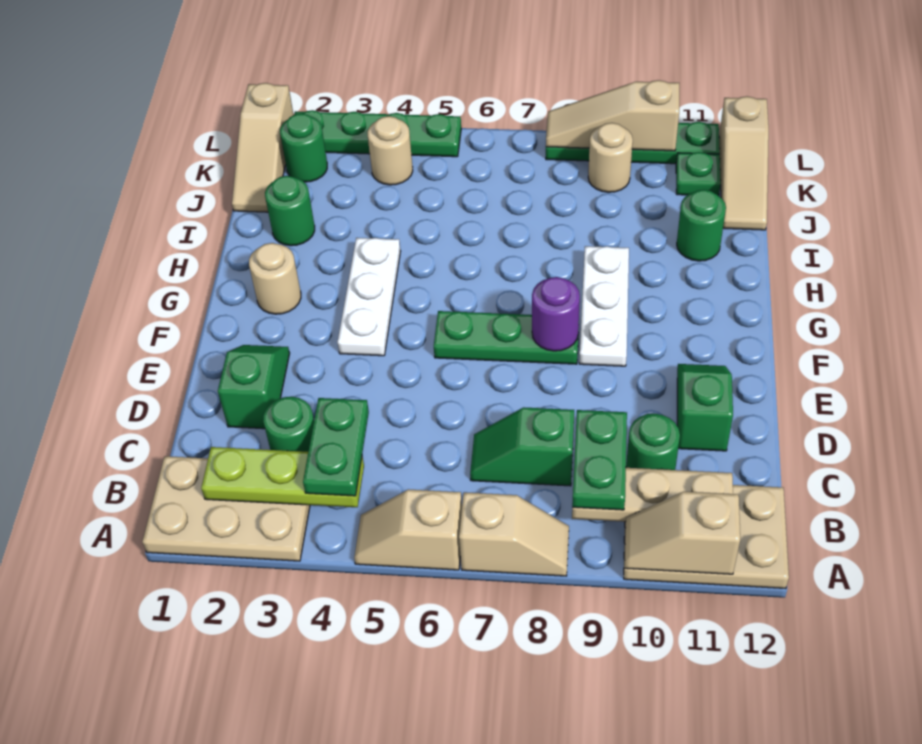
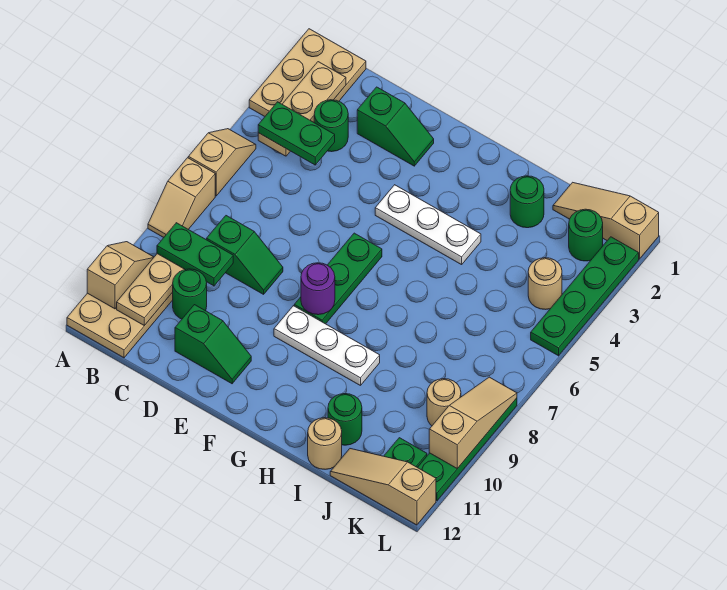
lime 1x3 plate [201,447,364,507] -> tan 1x3 plate [258,62,346,156]
green 1x2 slope [470,407,574,486] -> green 1x2 slope turned to [207,216,283,294]
tan 1x1 round brick [249,243,301,314] -> tan 1x1 round brick moved to [308,418,342,469]

